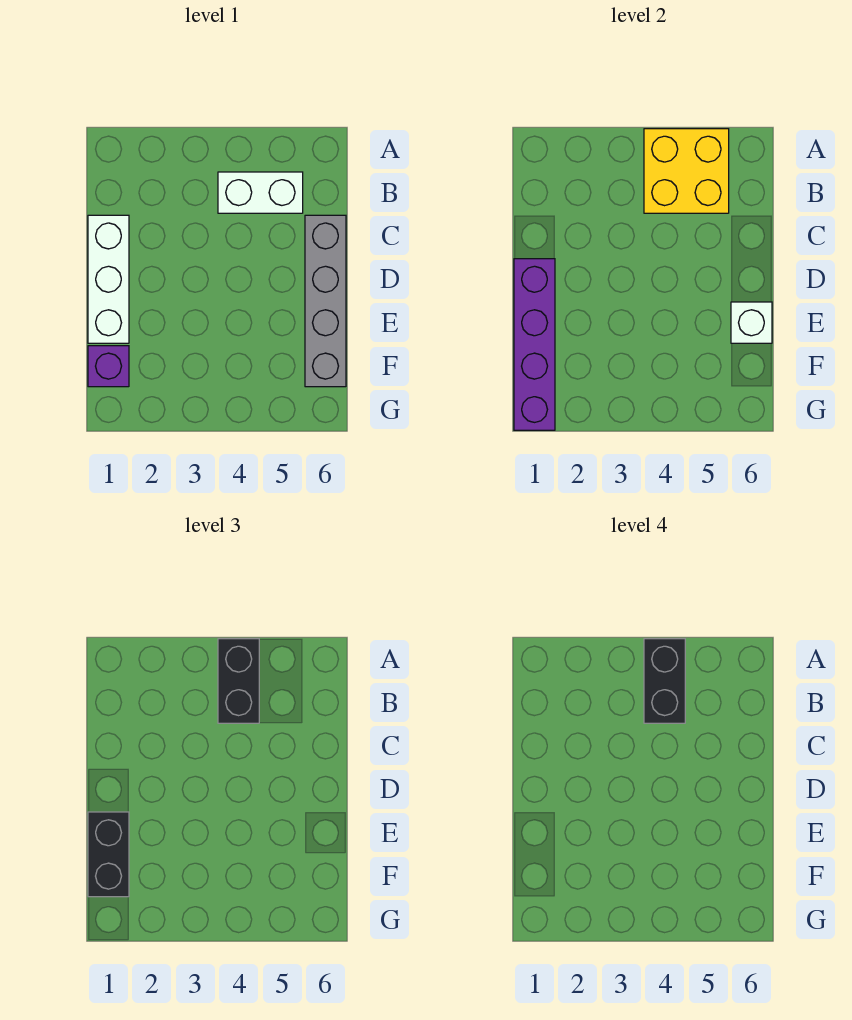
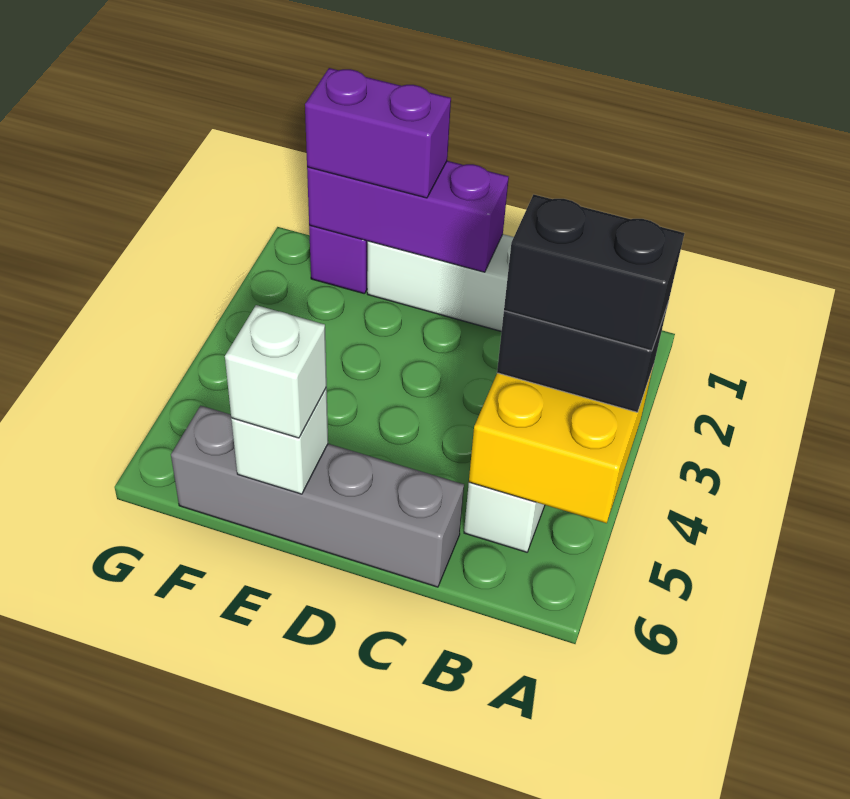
purple 1x4 brick [514,259,555,430] -> purple 1x3 brick [307,161,509,272]
black 1x2 brick [88,812,129,897] -> purple 1x2 brick [305,68,451,198]
none -> white 1x1 brick [225,305,327,438]

